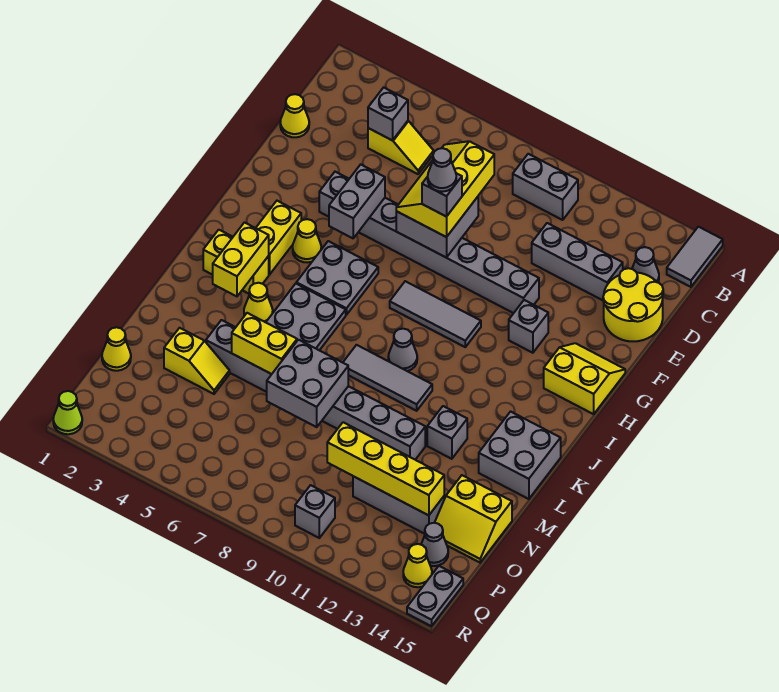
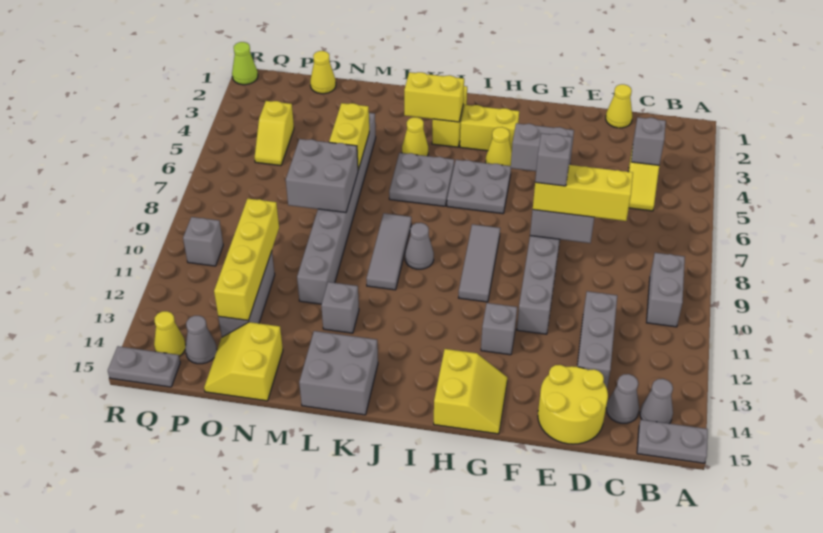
grey 1x2 tile [667,227,723,287] -> grey 1x2 plate [637,420,708,463]
grey 1x1 cone [428,148,456,192] -> grey 1x1 cone moved to [640,379,673,423]
yellow 1x2 slope [164,328,230,394] -> yellow 1x2 slope moved to [255,101,294,166]

